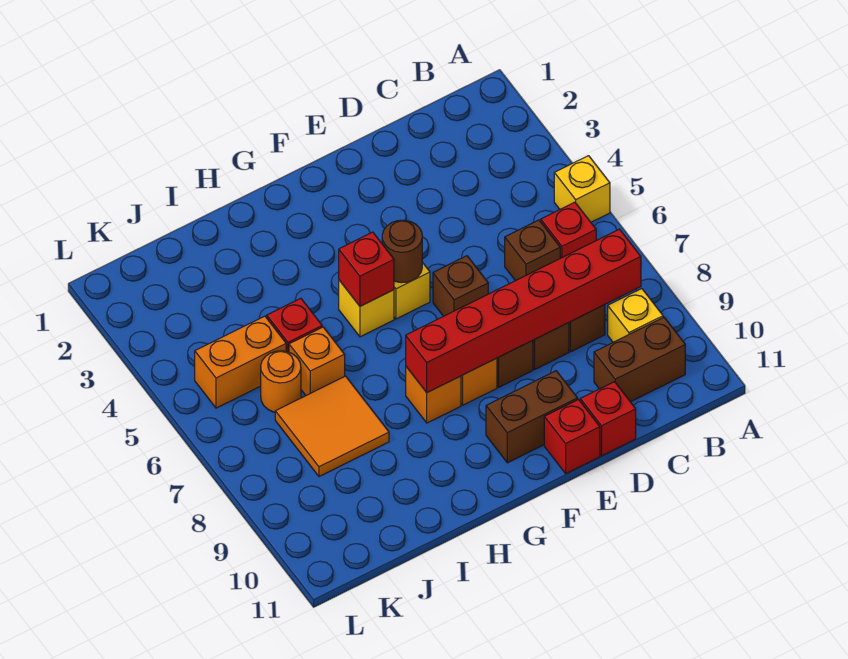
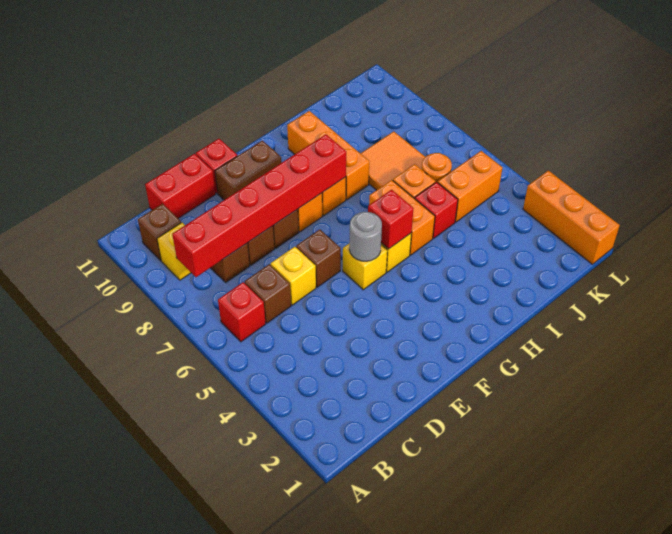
yellow 1x1 brick [554,156,610,222] -> yellow 1x1 brick moved to [271,247,316,305]
brown 1x2 brick [594,317,685,402] -> brown 1x1 brick [138,204,181,261]
red 1x1 brick [580,382,636,456] -> red 1x2 brick [145,154,216,218]
brown 1x1 round brick [382,220,422,283] -> grey 1x1 round brick [349,212,382,261]
none -> orange 1x2 brick [369,180,435,255]
none -> orange 1x3 brick [287,111,369,200]
none -> orange 1x3 brick [523,171,620,264]

